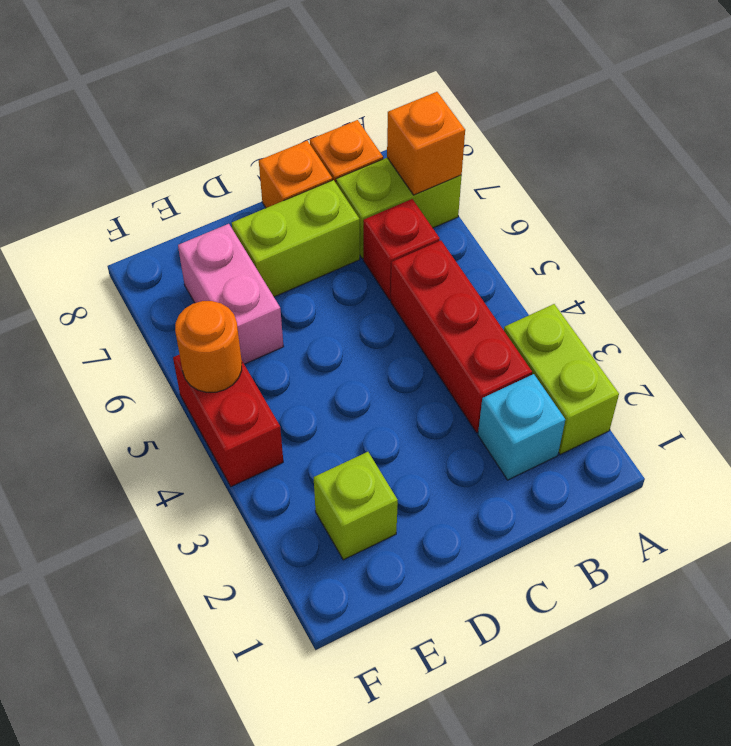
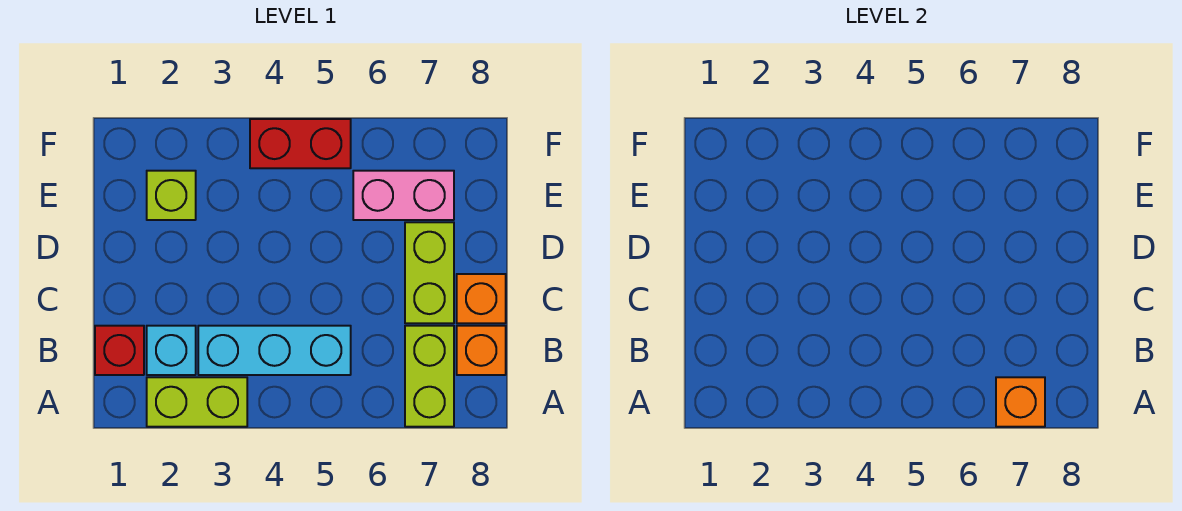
red 1x3 brick [391,241,532,433] -> cyan 1x3 brick [198,326,351,375]
red 1x1 brick [363,199,440,300] -> red 1x1 brick moved to [95,326,144,375]
orange 1x1 round brick [175,301,242,392] -> none

